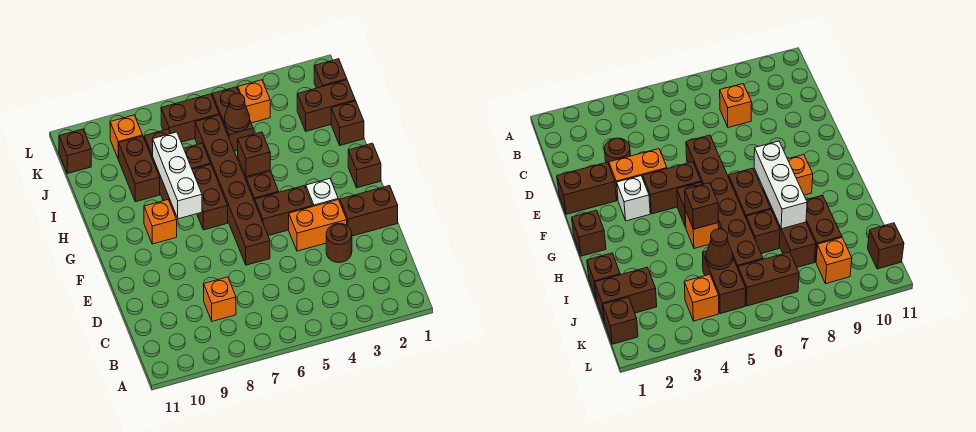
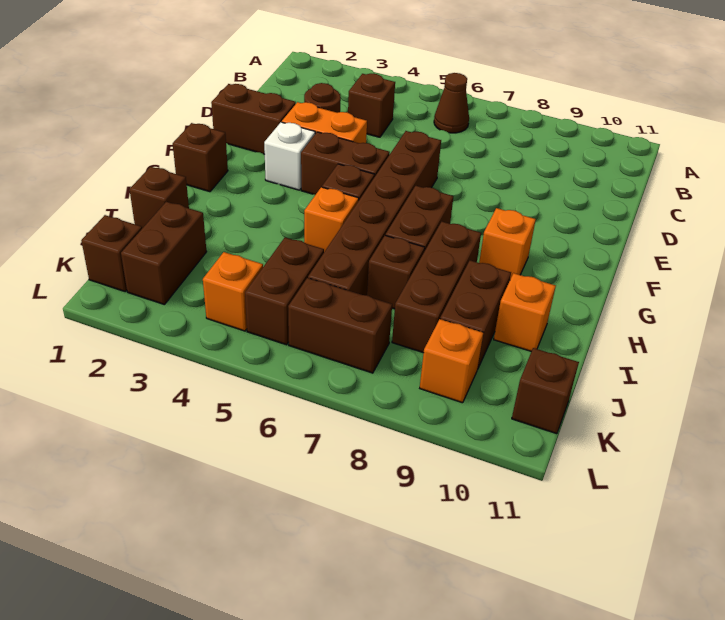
orange 1x1 brick [204,277,236,321] -> orange 1x1 brick moved to [494,273,556,351]
white 1x3 brick [153,132,202,219] -> none
brown 1x1 brick [238,132,270,177] -> brown 1x1 brick moved to [348,74,395,137]
brown 1x2 brick [297,80,355,131] -> brown 1x2 brick turned to [121,202,207,305]
brown 1x1 cone [224,93,250,132] -> brown 1x1 cone moved to [434,73,469,133]

